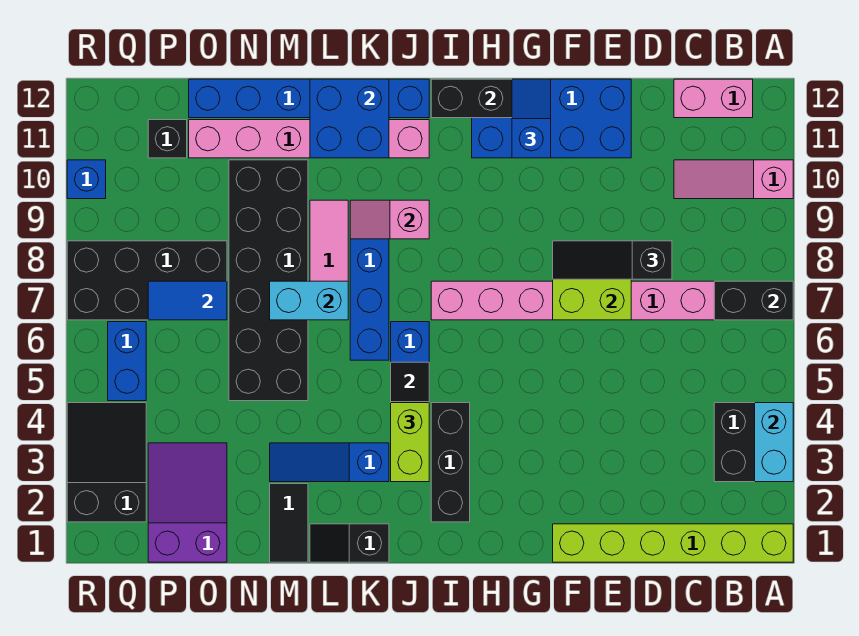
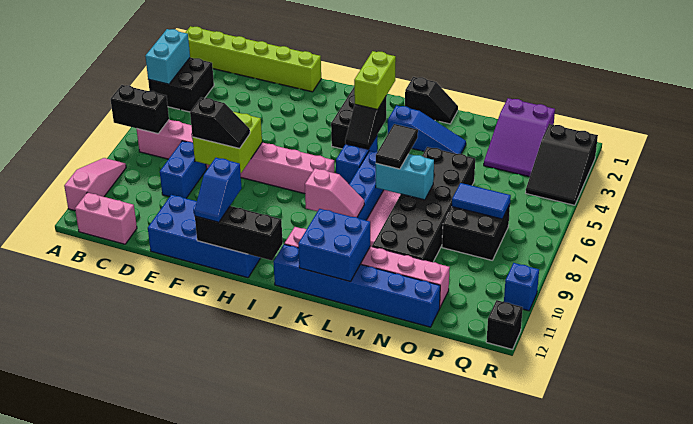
pink 1x3 slope [674,160,793,199] -> pink 1x3 slope turned to [64,158,126,211]
black 1x3 slope [553,241,672,279] -> black 1x2 slope [190,97,250,149]
black 1x2 tile [270,484,308,562] -> black 1x2 tile moved to [376,124,418,169]
black 2x4 brick [67,241,227,320] -> black 2x2 brick [442,204,510,260]
black 1x1 brick [148,120,187,158] -> black 1x1 brick moved to [486,300,523,349]
blue 1x2 brick [108,322,146,401] -> blue 1x2 brick moved to [160,141,206,198]

